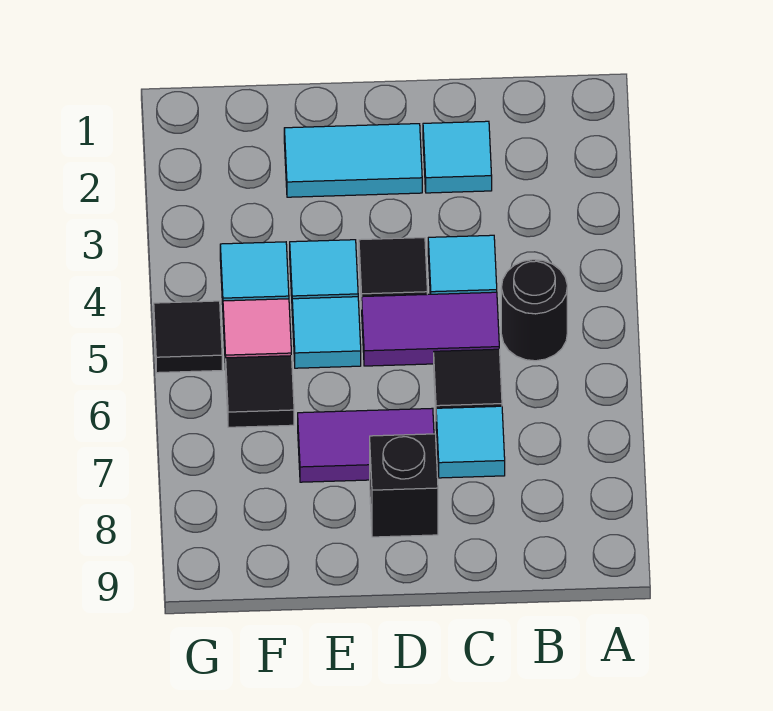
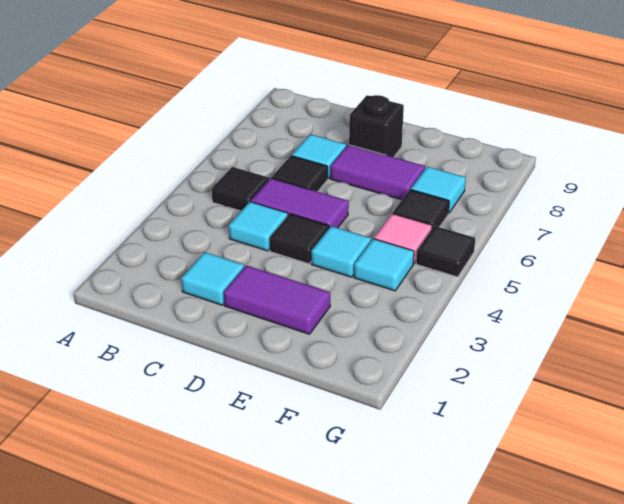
black 1x1 round brick [501,260,567,361] -> black 1x1 tile [212,167,269,211]
cyan 1x2 tile [284,124,422,197] -> purple 1x2 tile [224,265,330,334]
cyan 1x1 tile [292,297,361,368] -> cyan 1x1 tile moved to [411,167,466,213]

